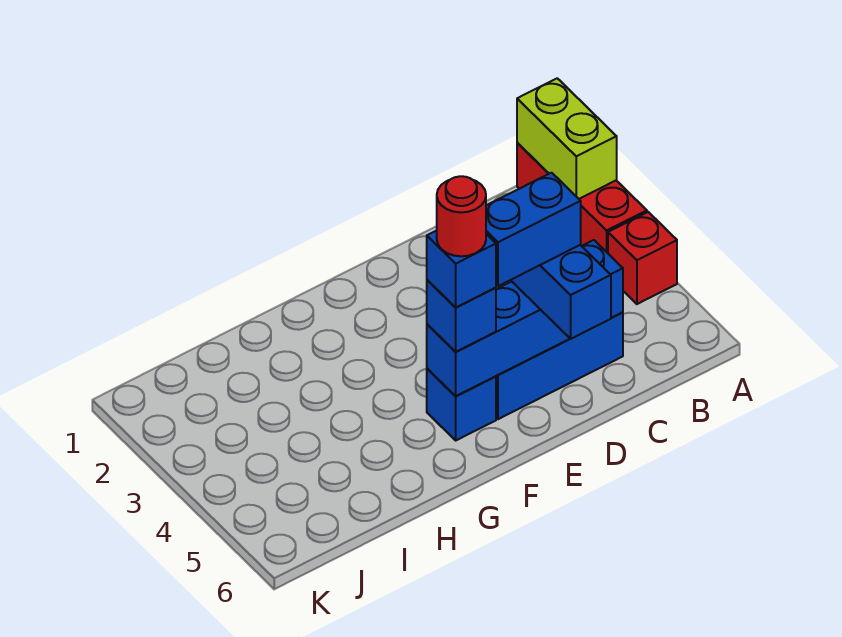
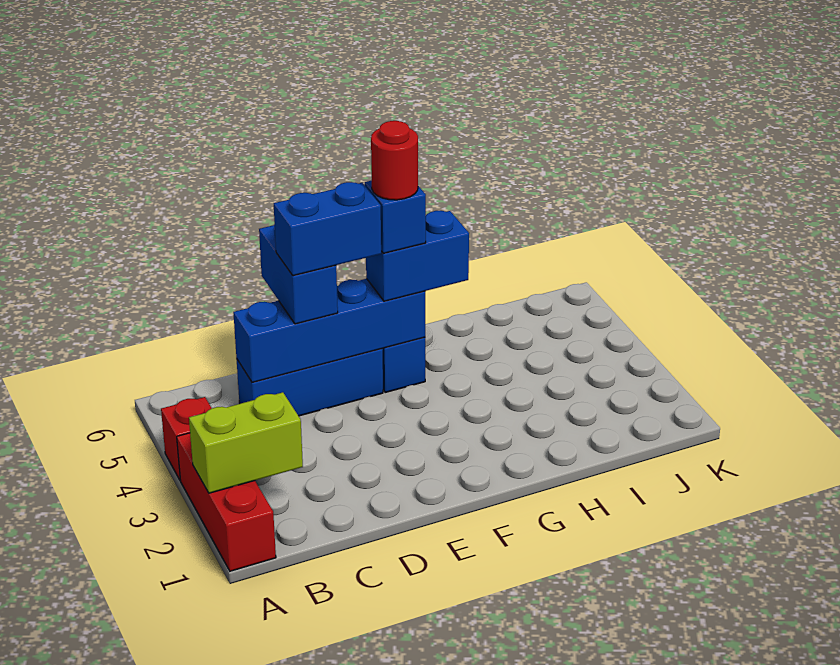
lime 1x2 brick [517,78,617,199] -> lime 1x2 brick turned to [189,392,303,493]
blue 1x1 brick [427,280,496,352] -> blue 1x2 brick [366,211,469,301]

